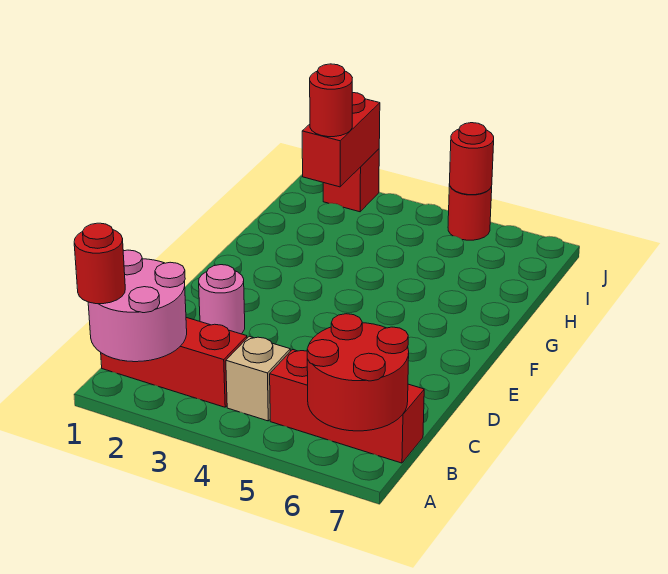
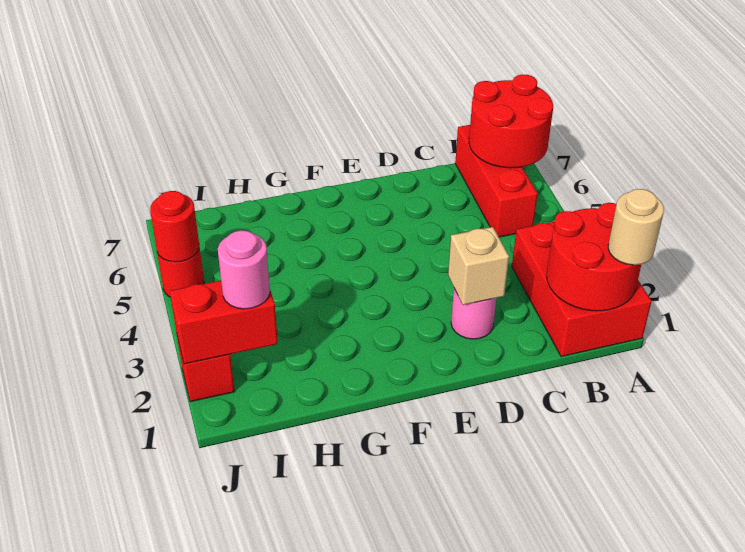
pink 2x2 round brick [88,250,187,362] -> red 2x2 round brick [547,203,641,311]
red 1x1 round brick [74,223,125,304] -> tan 1x1 round brick [608,189,664,265]
red 1x3 brick [101,318,247,407] -> red 2x3 brick [512,222,652,357]
tan 1x1 brick [226,336,290,421] -> tan 1x1 brick moved to [448,227,509,305]
red 1x1 round brick [310,64,352,137] -> pink 1x1 round brick [218,230,270,309]

